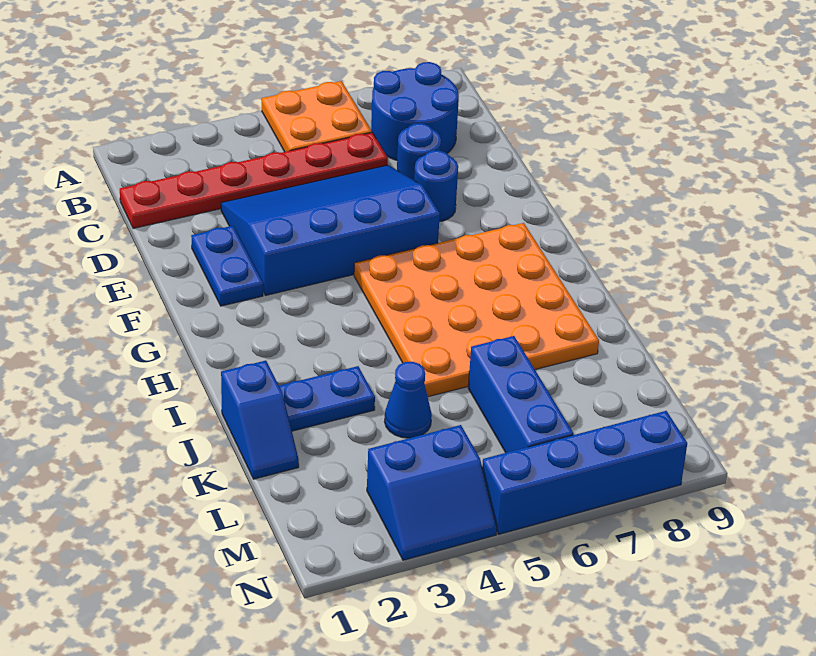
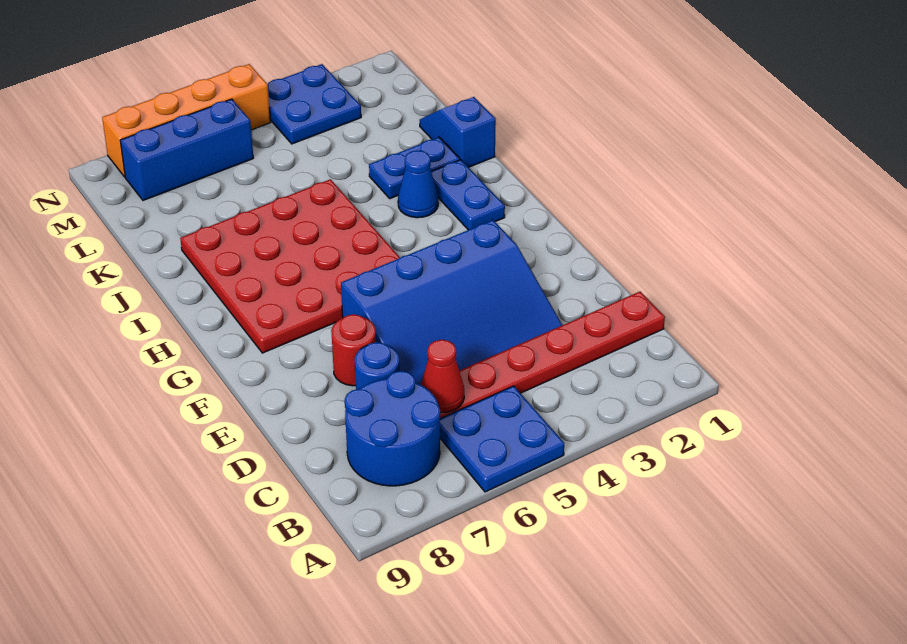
orange 2x2 plate [262,81,372,152] -> blue 2x2 plate [440,386,564,492]
none -> red 1x1 cone [421,340,464,413]
blue 1x2 plate [191,226,263,306] -> blue 1x2 plate moved to [431,160,505,230]
blue 1x1 round brick [414,150,458,222] -> red 1x1 round brick [331,314,376,386]
orange 4x4 plate [354,223,599,397] -> red 4x4 plate [180,179,400,353]
blue 1x1 cone [384,362,432,438] -> blue 1x1 cone moved to [398,150,438,218]
blue 1x3 brick [468,336,574,453] -> blue 1x3 brick turned to [120,99,253,200]
blue 2x2 slope [367,425,497,560] -> blue 2x2 plate [268,64,361,144]
blue 1x4 brick [482,411,687,534] -> orange 1x4 brick [102,64,270,177]

